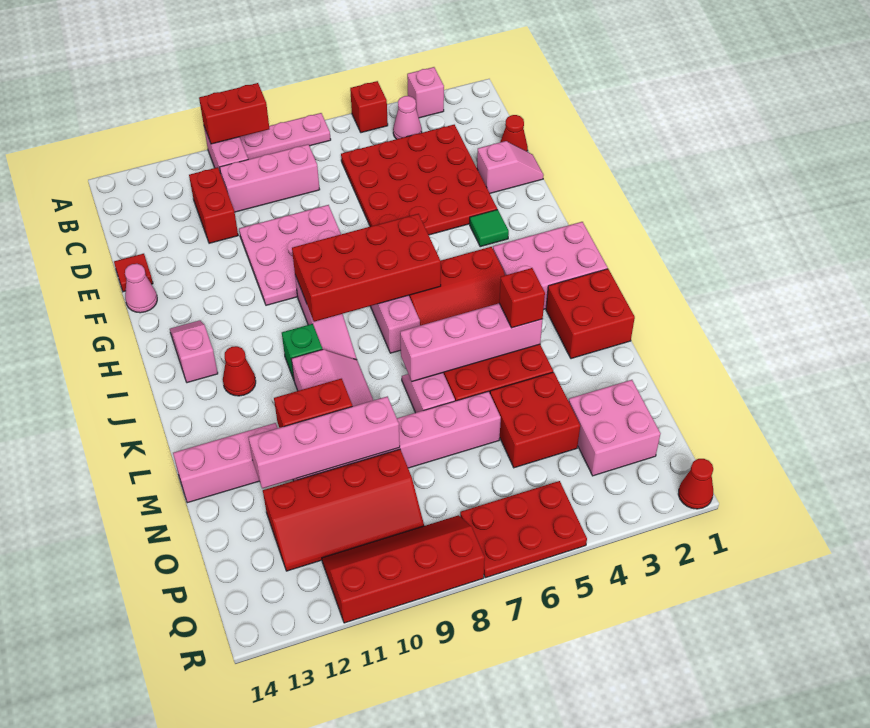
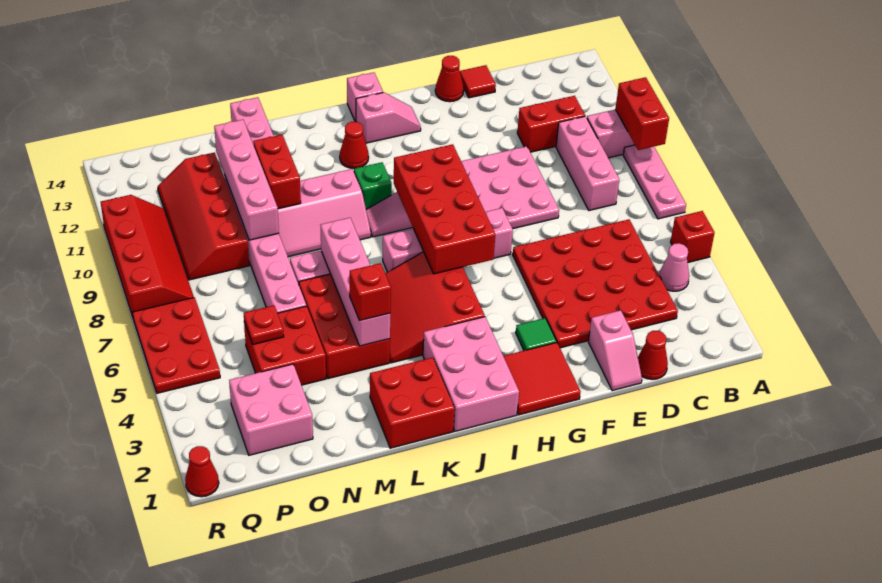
pink 1x1 brick [407,67,444,118] -> pink 1x1 brick moved to [347,72,383,122]
pink 1x1 cone [125,264,157,313] -> red 1x1 cone [435,56,464,102]
none -> red 2x2 tile [503,342,581,415]
none -> red 1x1 plate [244,305,284,344]

